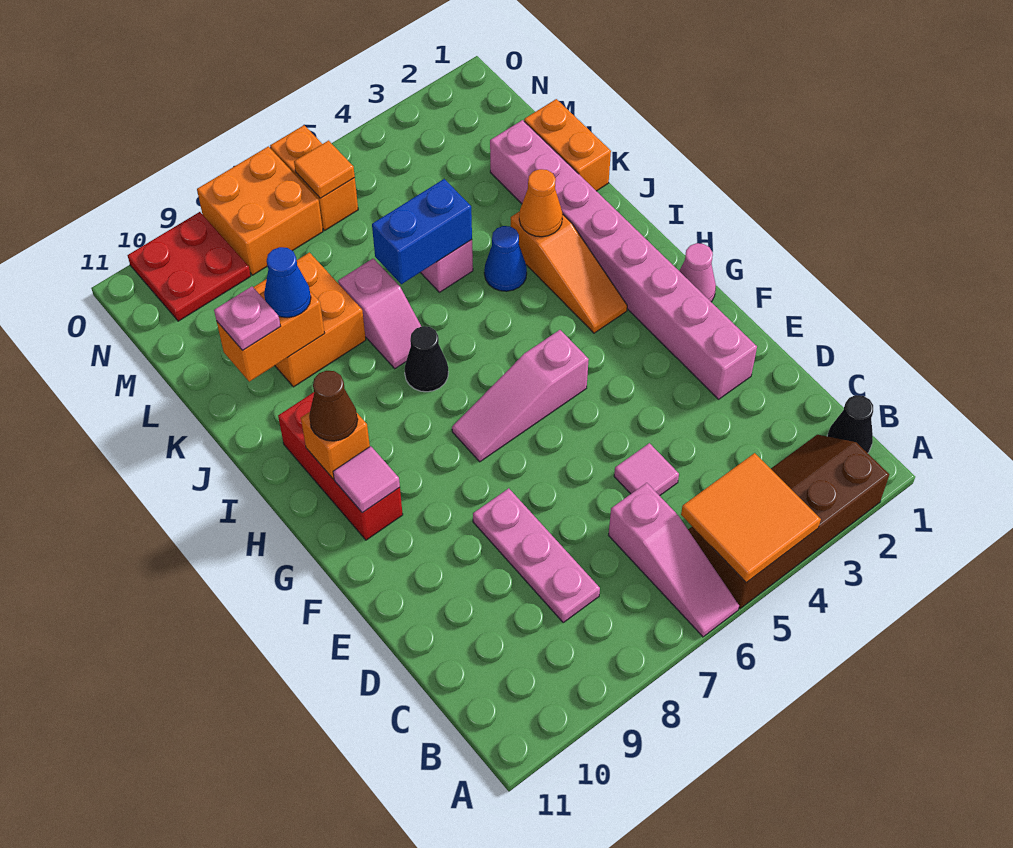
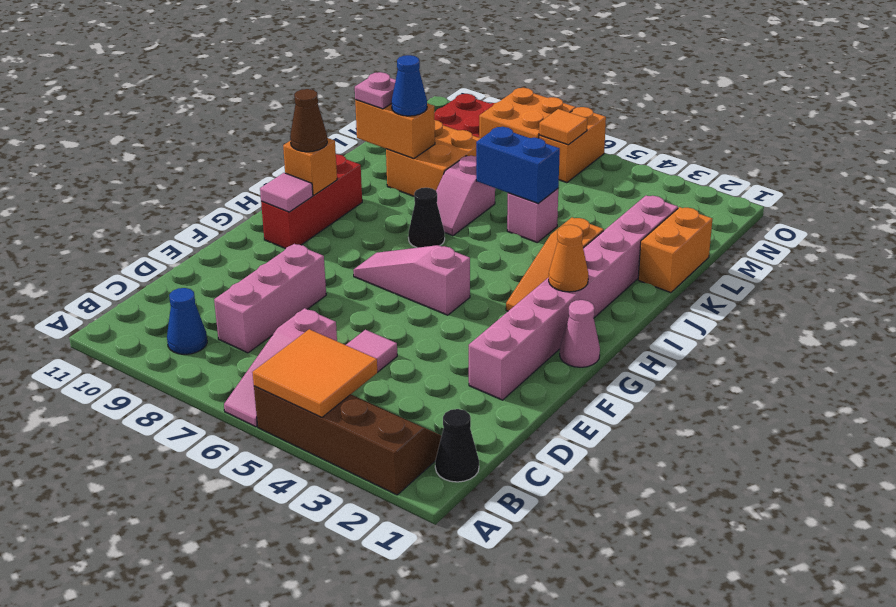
pink 1x3 plate [473,488,600,622] -> pink 1x3 brick [214,244,326,353]
orange 1x1 cone [519,169,563,237] -> orange 1x1 cone moved to [549,225,588,292]
blue 1x1 cone [484,226,527,291] -> blue 1x1 cone moved to [167,288,207,354]

